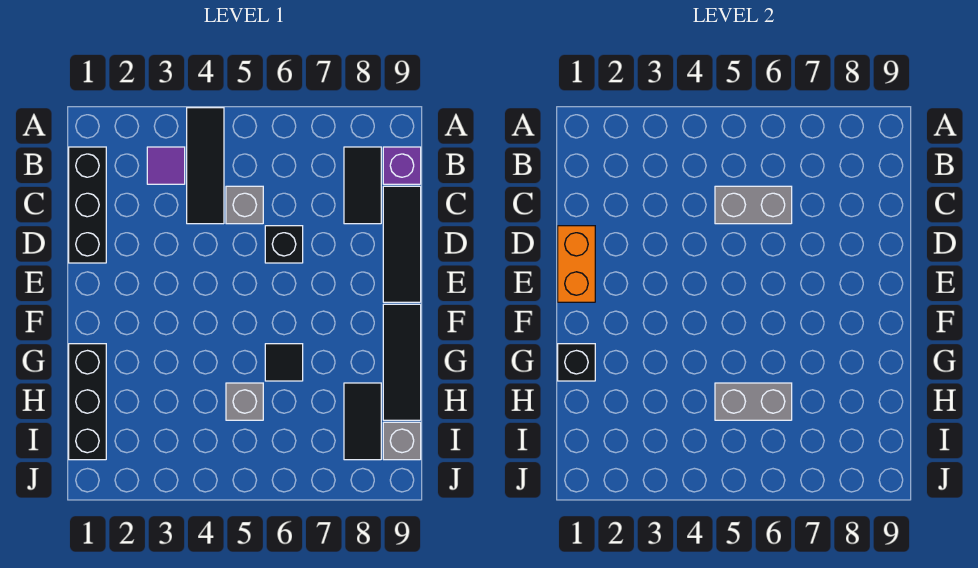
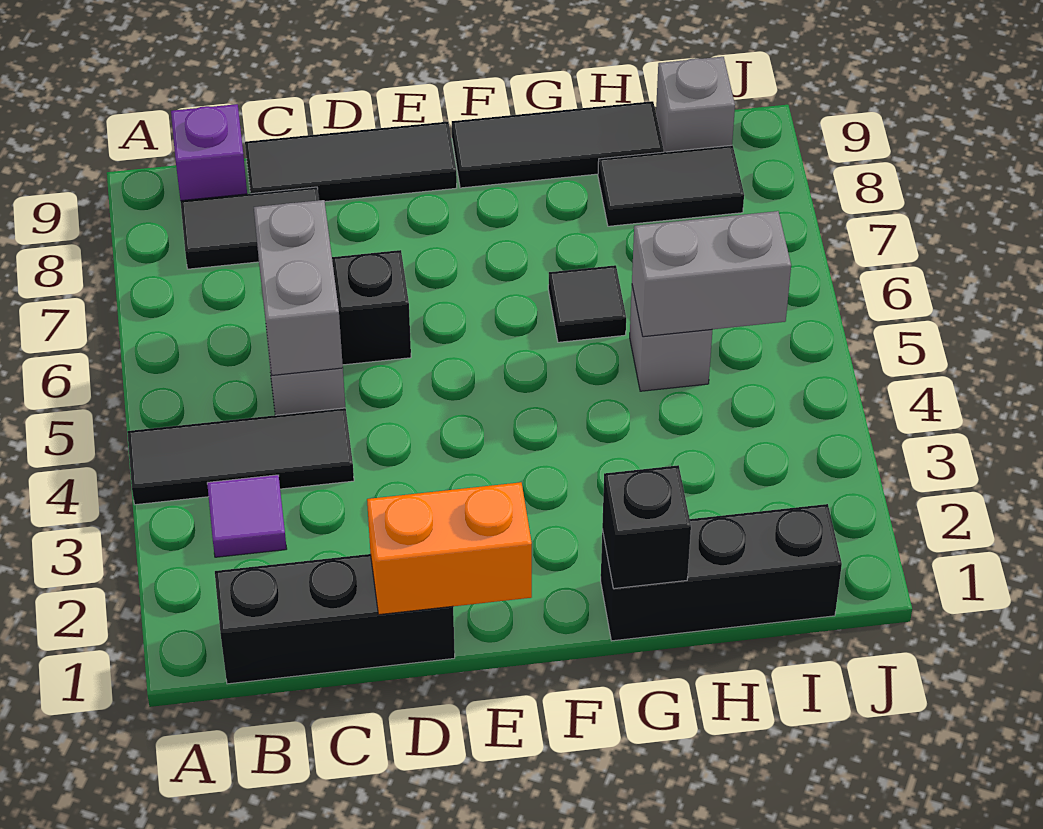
grey 1x2 brick [715,383,792,420] -> grey 1x2 brick turned to [632,211,791,337]

